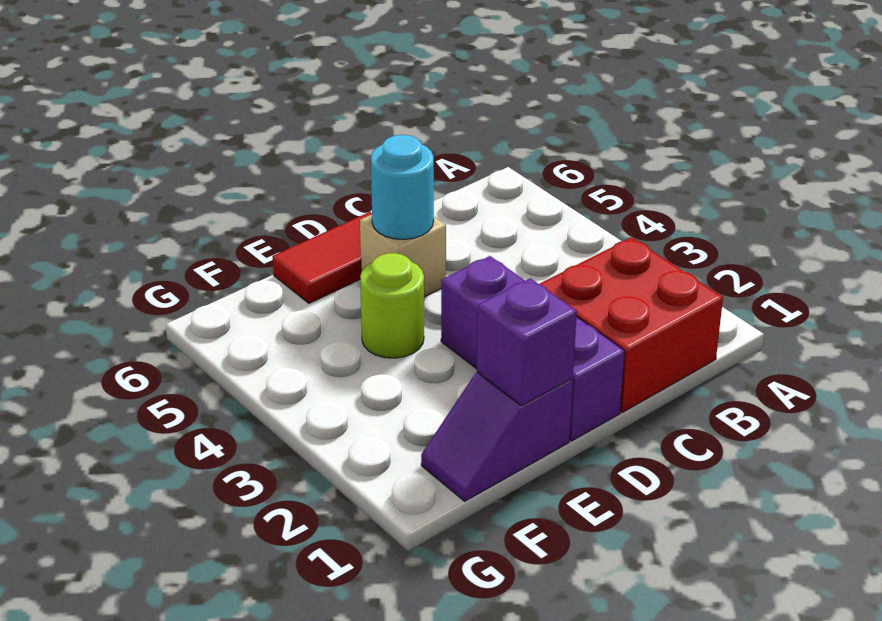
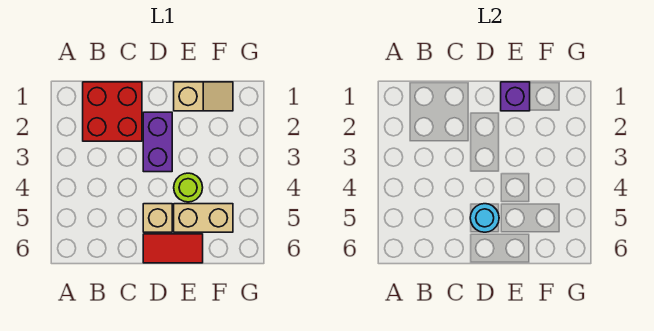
purple 1x3 brick [441,256,625,441] -> purple 1x2 brick [143,112,172,172]
purple 1x2 slope [421,372,573,501] -> tan 1x2 slope [174,82,233,111]
none -> tan 1x2 brick [174,204,233,232]

